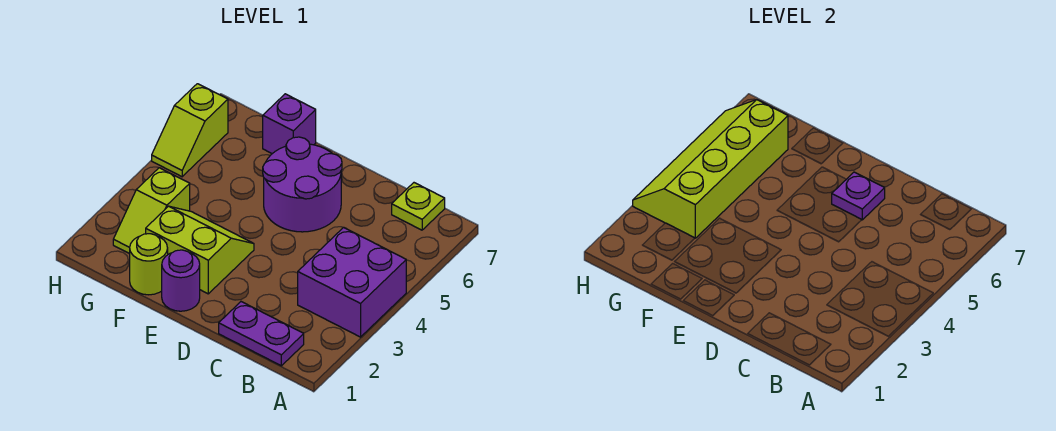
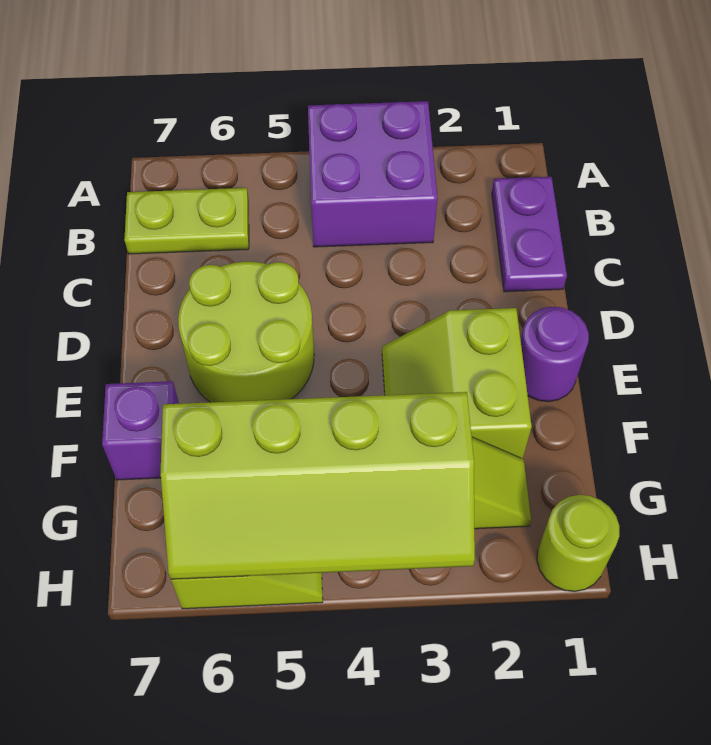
lime 1x1 plate [392,183,445,230] -> lime 1x2 plate [124,188,249,254]
purple 2x2 round brick [263,137,342,232] -> lime 2x2 round brick [178,262,314,402]
purple 1x1 plate [832,172,885,220] -> none
lime 1x1 round brick [130,234,168,295] -> lime 1x1 round brick moved to [537,495,619,592]

